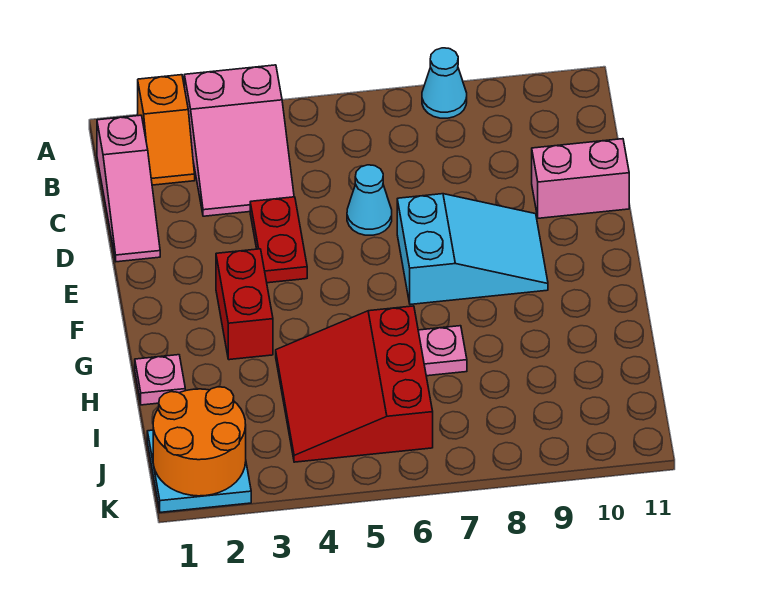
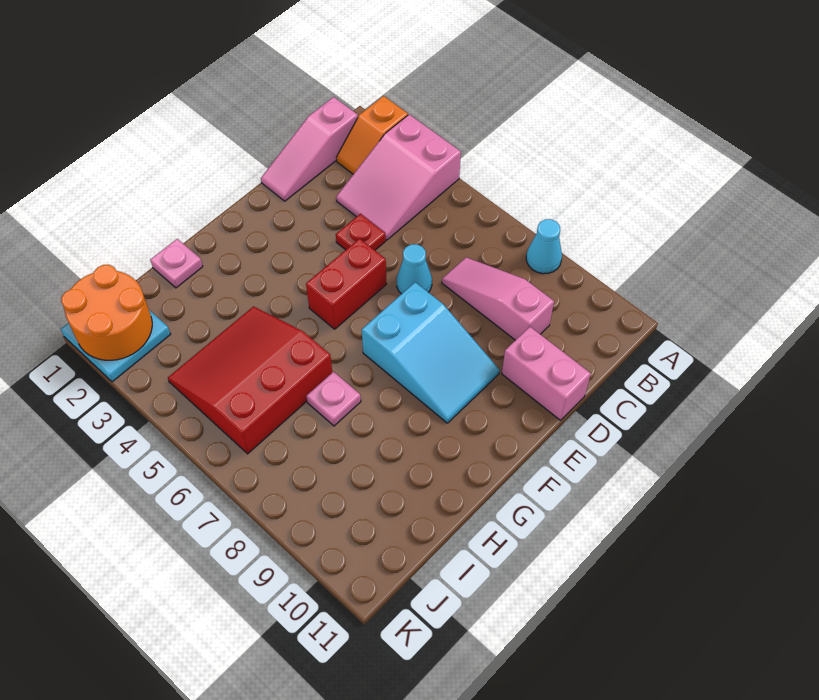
none -> pink 1x3 slope [442,257,554,340]
red 1x2 plate [250,197,307,283] -> red 1x1 plate [336,214,386,250]
red 1x2 brick [216,249,273,360] -> red 1x2 brick moved to [306,239,387,329]

